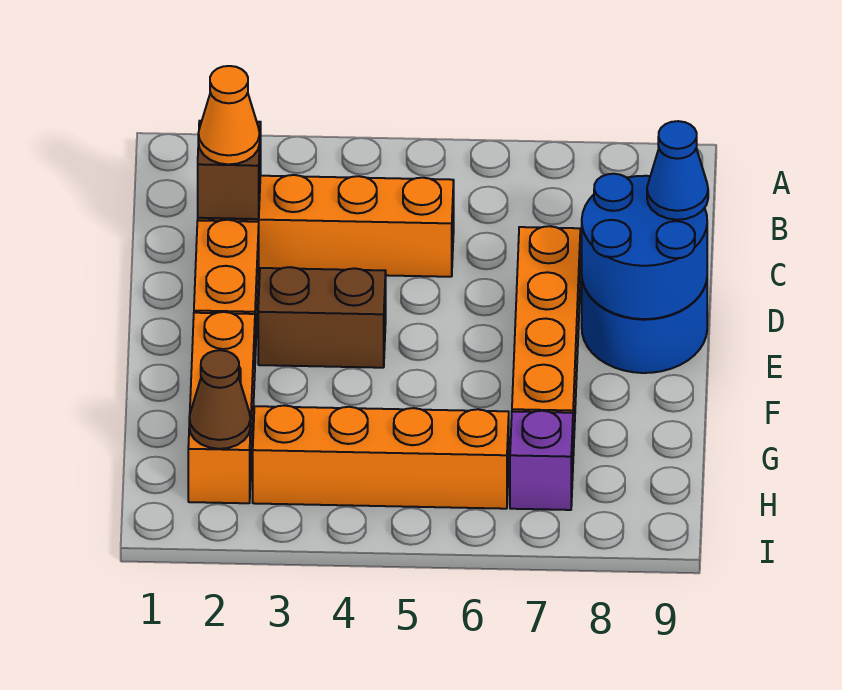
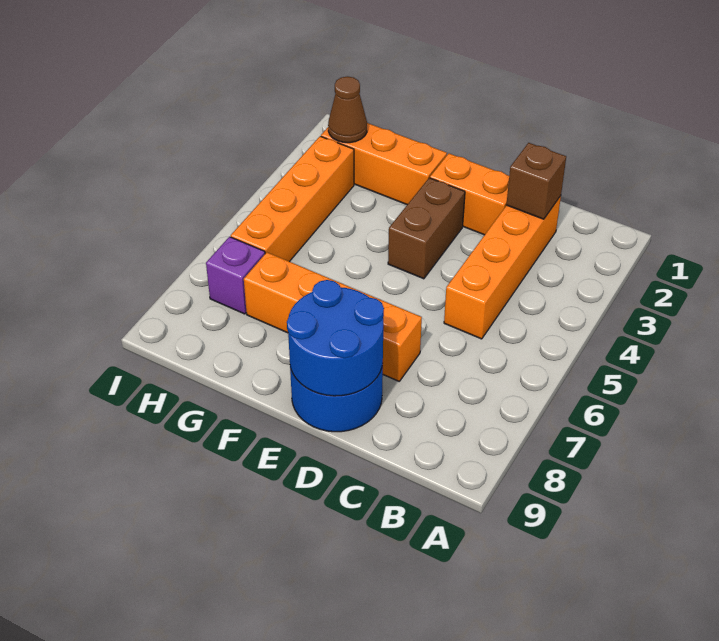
orange 1x1 cone [198,66,260,164] -> none
blue 1x1 cone [647,121,708,220] -> none

